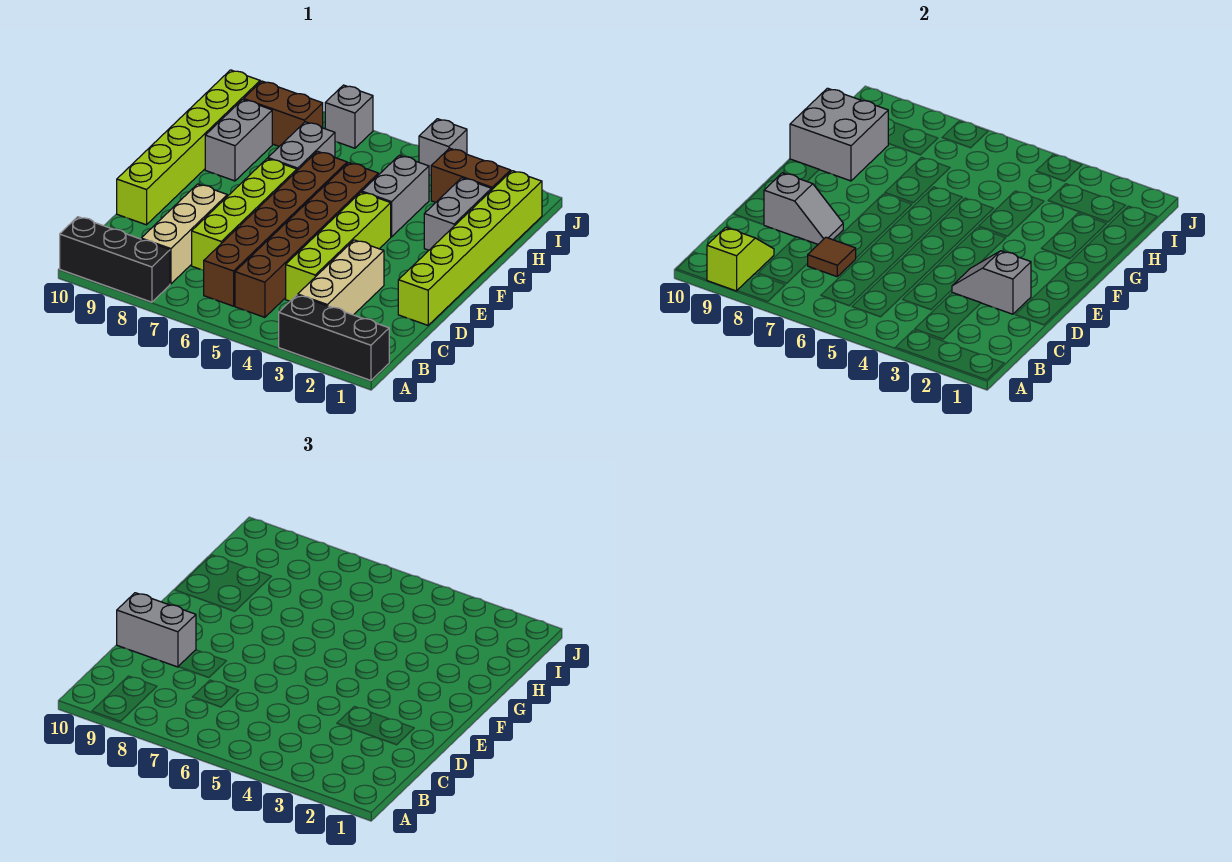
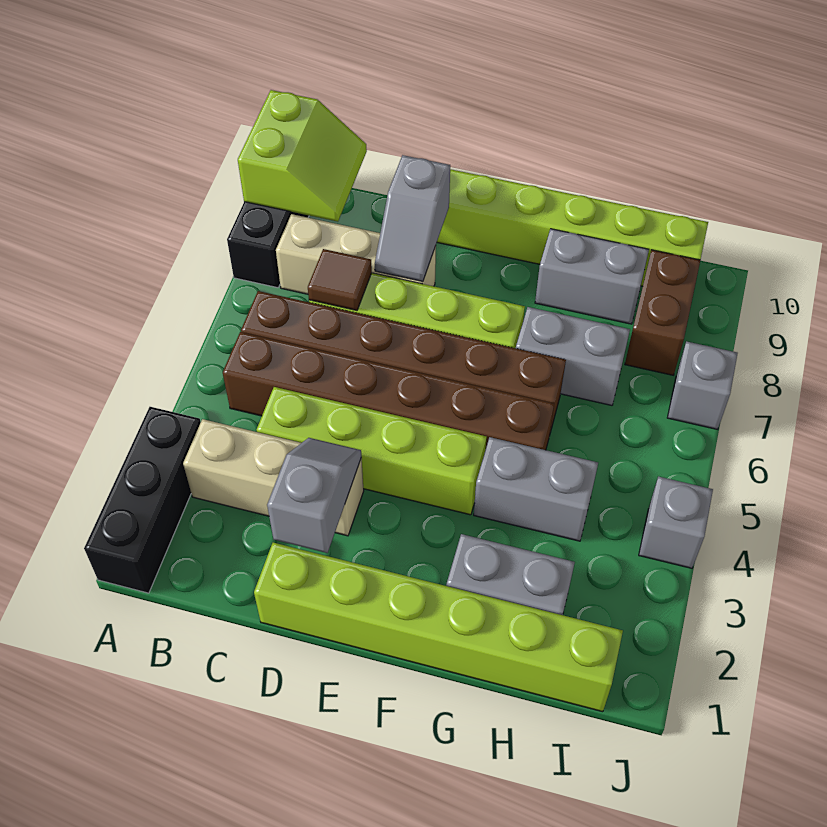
lime 1x2 slope [707,227,774,291] -> lime 2x2 slope [238,90,367,222]
grey 1x2 brick [117,593,196,667] -> none
grey 2x2 brick [790,88,888,181] -> none
brown 1x2 brick [431,148,511,203] -> none

